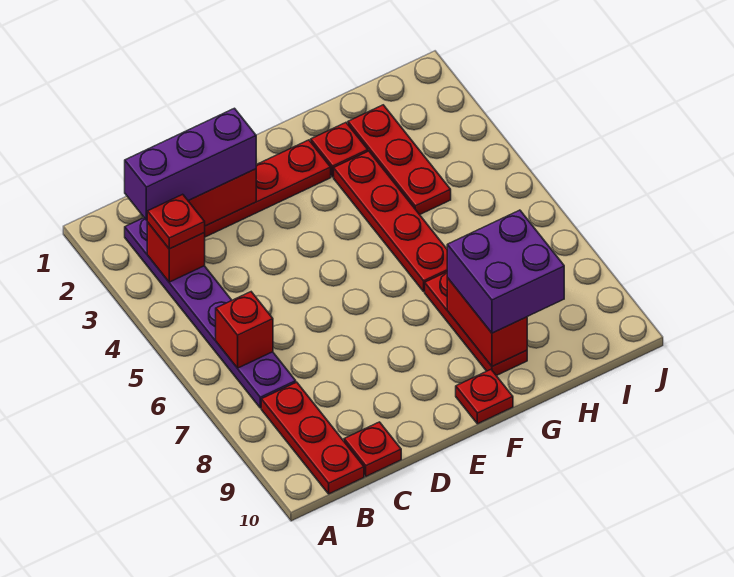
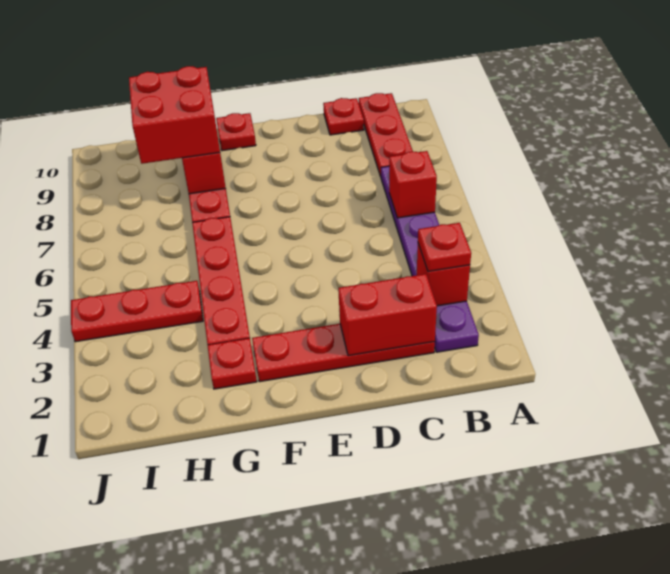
purple 1x3 brick [125,108,256,220] -> none
purple 2x2 brick [447,210,564,333] -> red 2x2 brick [129,66,220,164]
red 1x3 plate [348,105,451,215] -> red 1x3 plate turned to [71,281,203,342]

